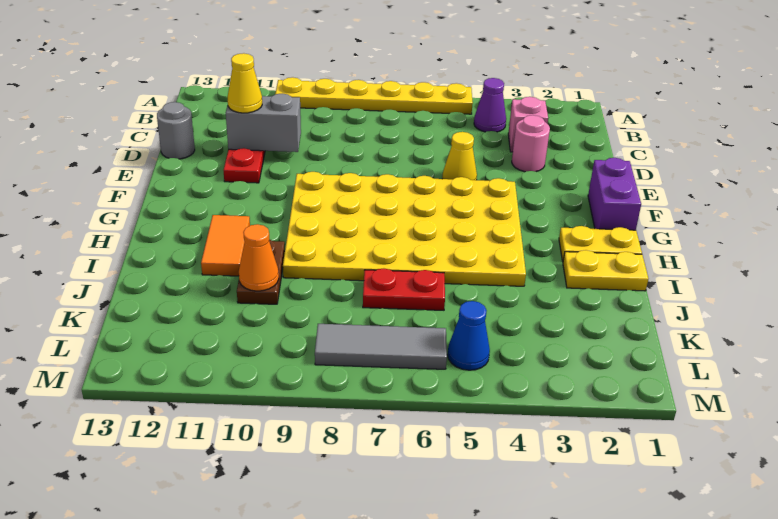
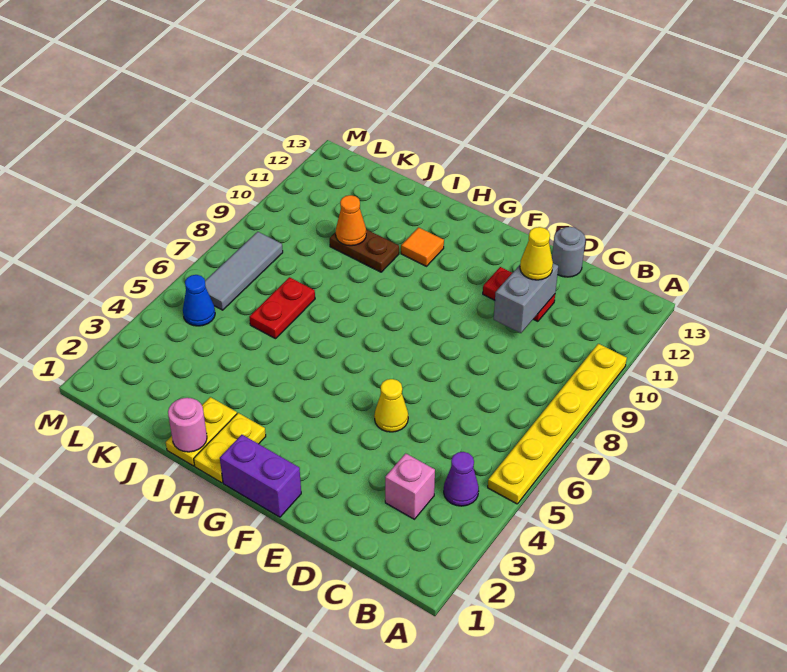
pink 1x1 round brick [512,115,550,172] -> pink 1x1 round brick moved to [168,398,207,452]
yellow 4x6 plate [283,172,526,286] -> none
orange 1x2 tile [201,215,250,276] -> orange 1x1 tile [401,227,444,266]

